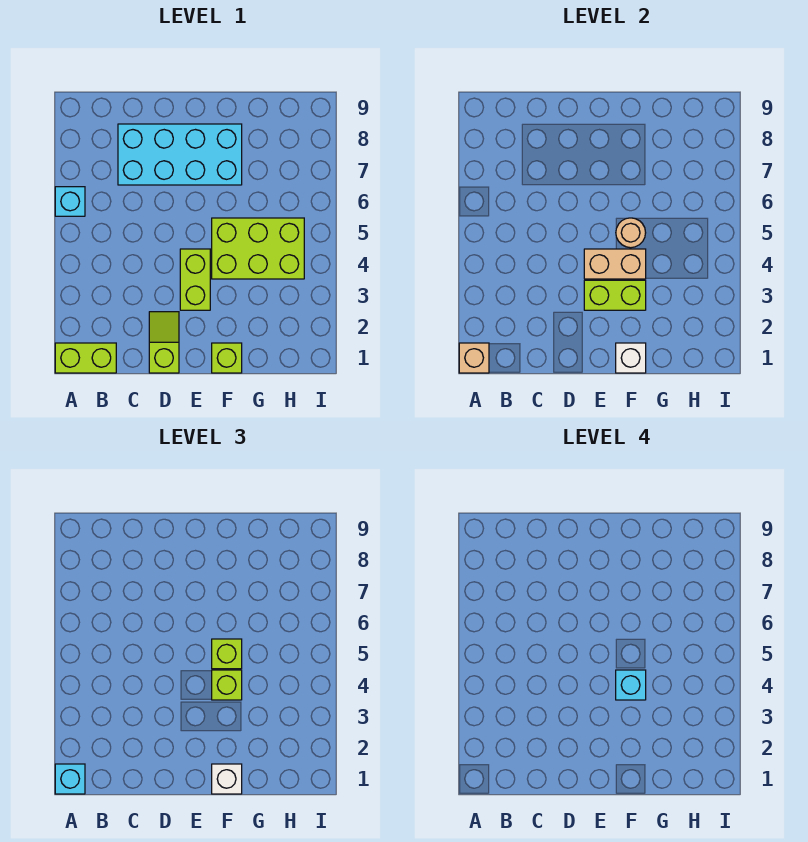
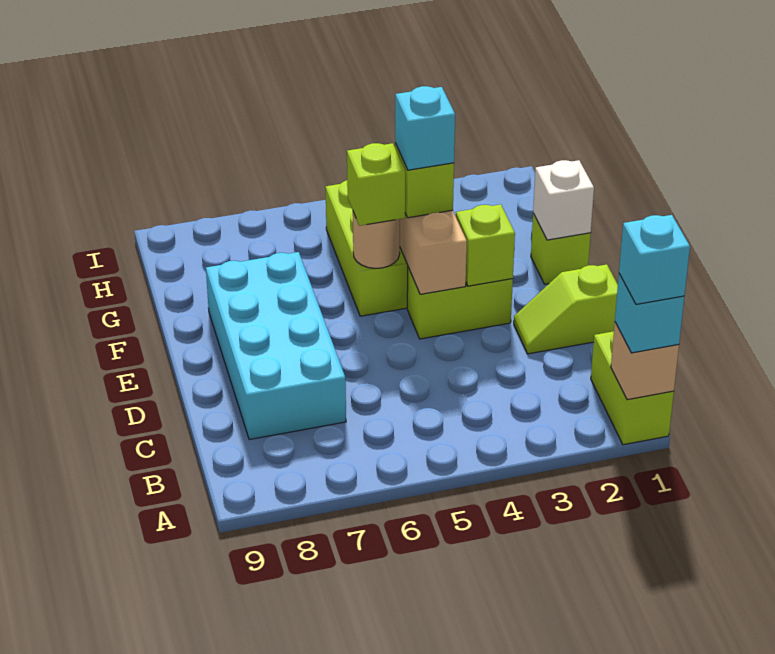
cyan 1x1 brick [55,187,85,216] -> cyan 1x1 brick moved to [619,215,690,304]
lime 1x2 brick [584,280,646,310] -> lime 1x1 brick [456,204,515,286]
white 1x1 brick [212,764,242,794] -> none

